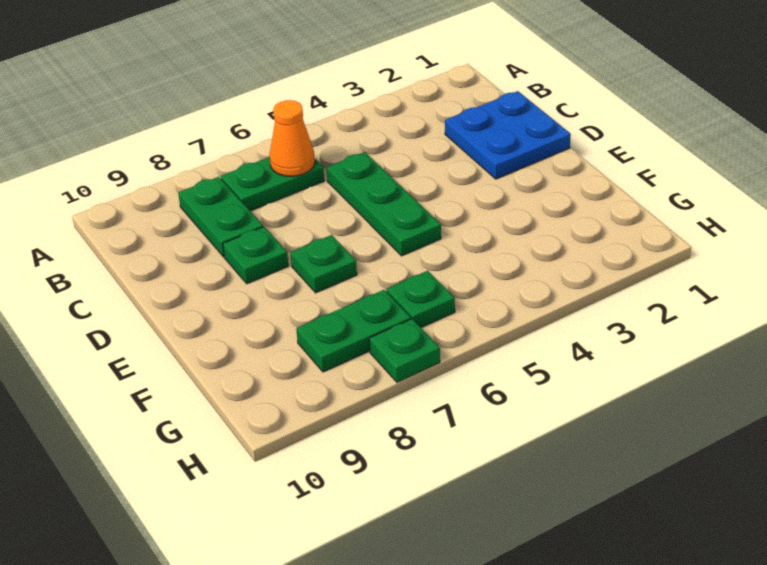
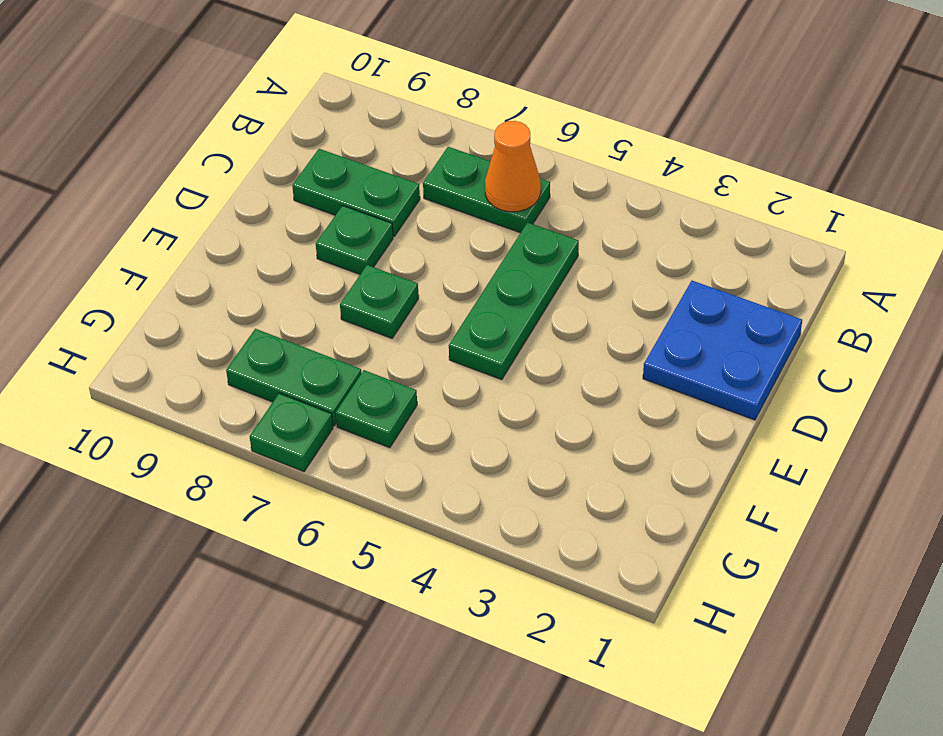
green 1x2 plate [178,177,263,257] -> green 1x2 plate turned to [292,149,420,236]

